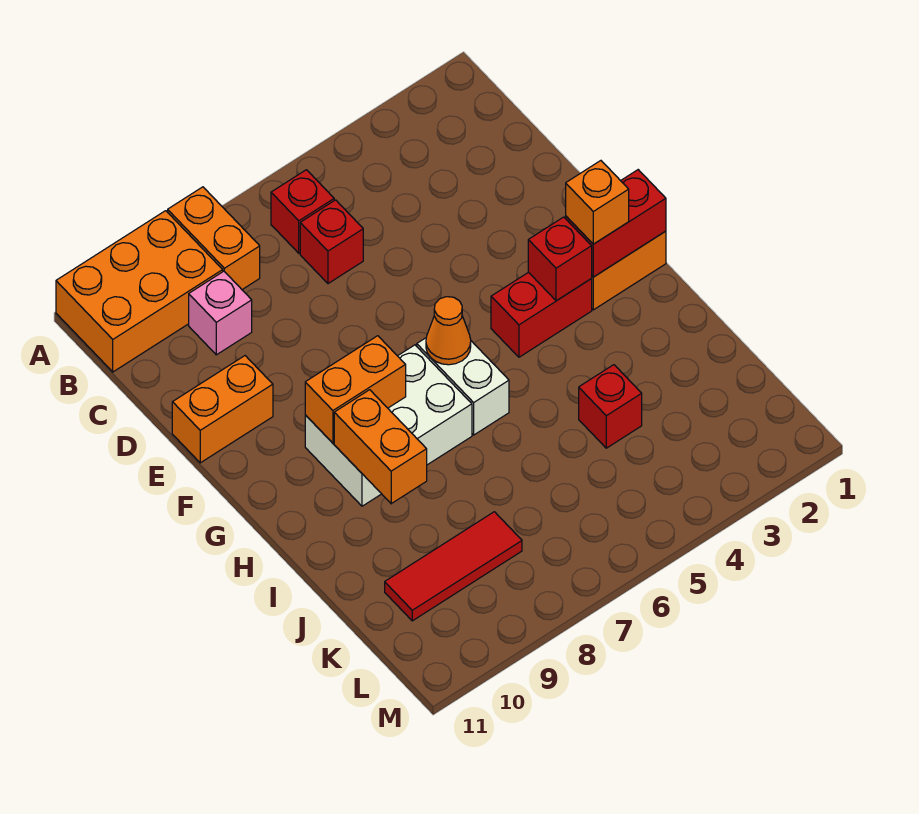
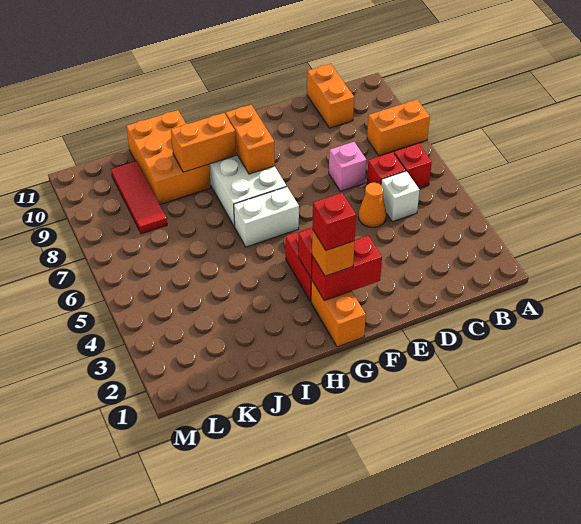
orange 2x3 brick [56,211,223,372] -> orange 2x3 brick moved to [126,110,211,204]
none -> white 1x1 brick [381,171,420,222]
pink 1x1 brick [189,271,252,355] -> pink 1x1 brick moved to [329,142,366,191]
orange 1x2 brick [172,356,273,463] -> orange 1x2 brick moved to [307,64,354,128]
red 1x2 brick [566,170,666,277] -> red 1x2 brick turned to [311,236,382,300]
orange 1x1 cone [426,297,471,365] -> orange 1x1 cone moved to [358,183,386,227]
red 1x1 brick [579,365,642,448] -> red 1x1 brick moved to [312,193,356,251]

